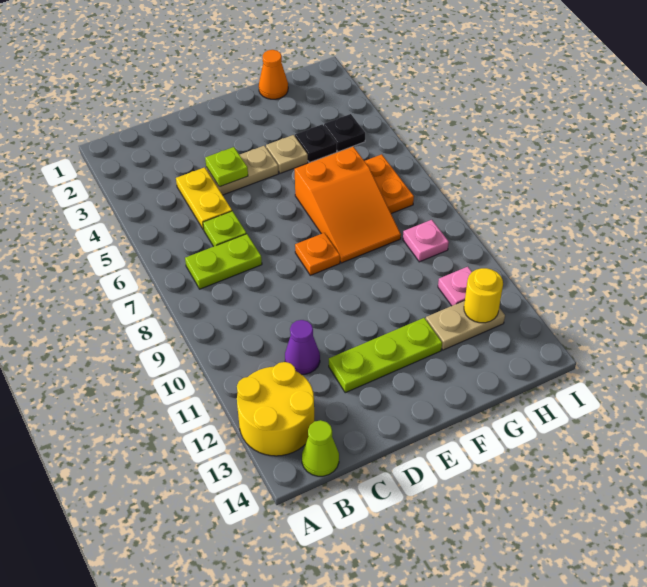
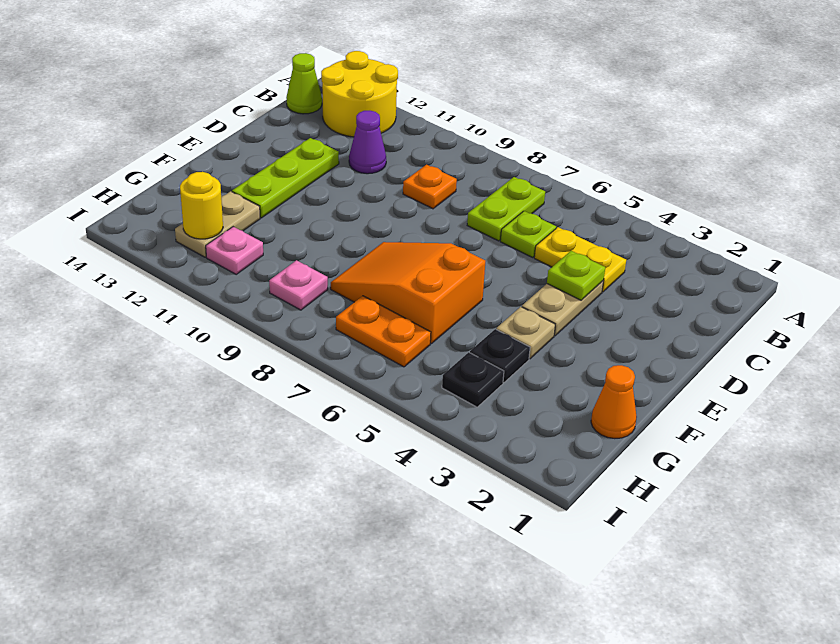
orange 1x1 plate [295,233,340,275] -> orange 1x1 plate moved to [403,165,457,209]

